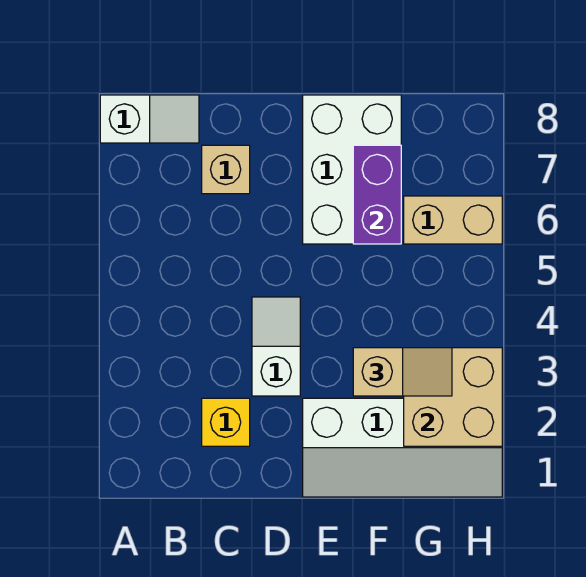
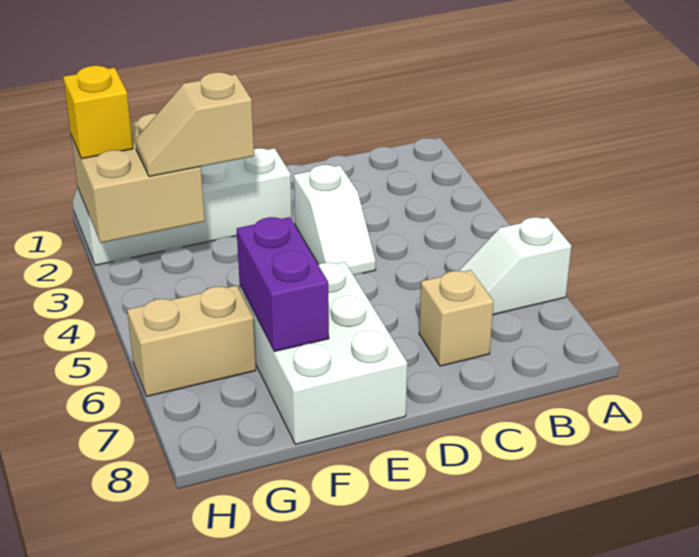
white 1x2 slope [100,95,199,143] -> white 1x2 slope moved to [459,217,571,315]
yellow 1x1 brick [202,398,250,446] -> yellow 1x1 brick moved to [63,66,133,159]

